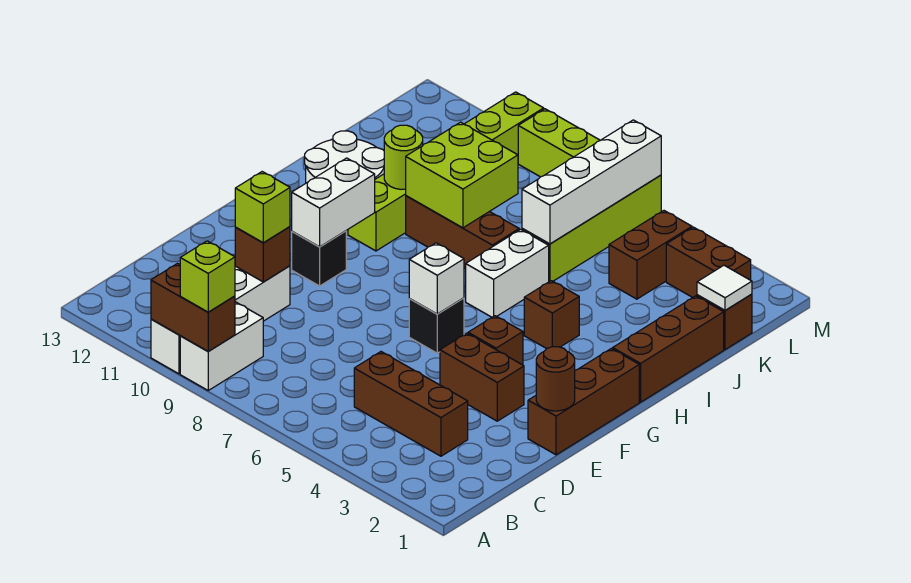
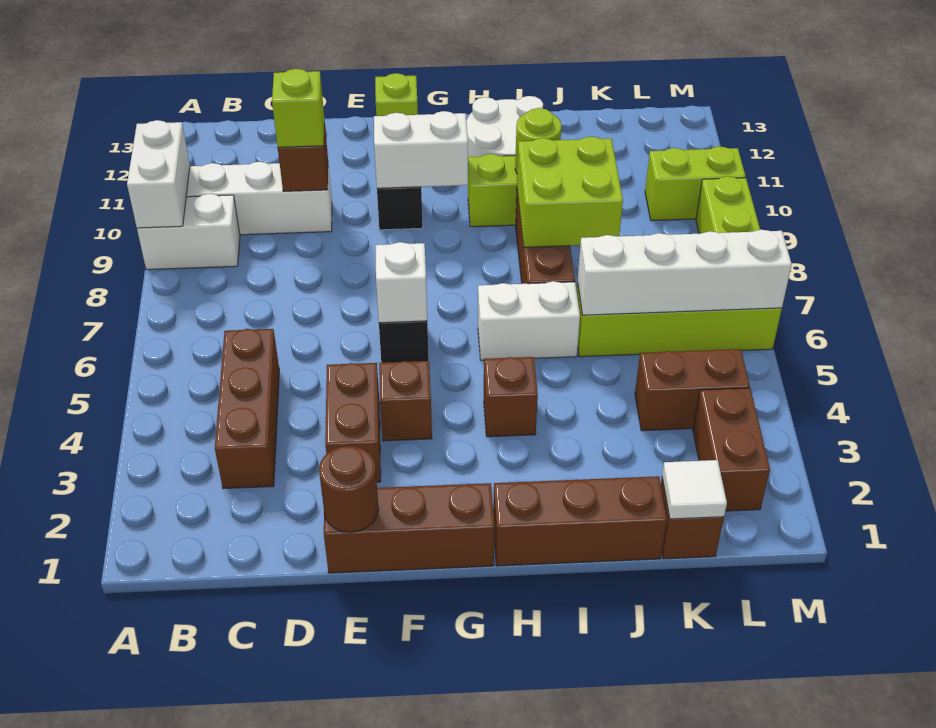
brown 1x2 brick [151,263,235,351] -> white 1x2 brick [127,120,190,228]
lime 1x1 brick [180,241,235,312] -> lime 1x1 brick moved to [375,73,418,116]

